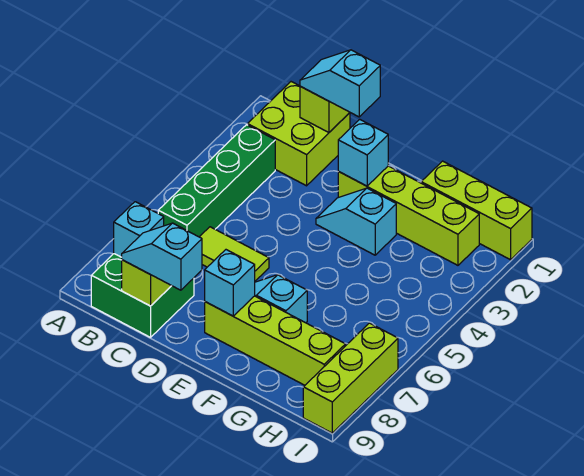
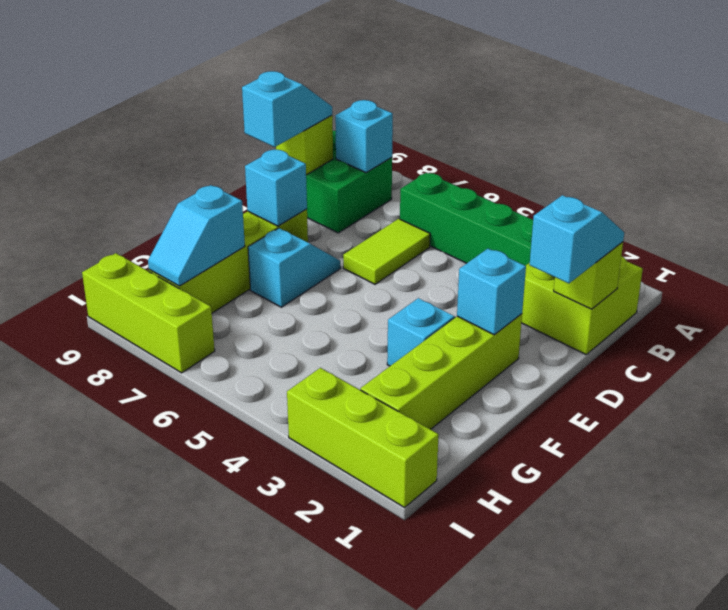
lime 1x3 brick [421,161,532,260] -> lime 1x3 brick turned to [287,368,439,507]
none -> cyan 1x2 slope [148,185,245,286]

